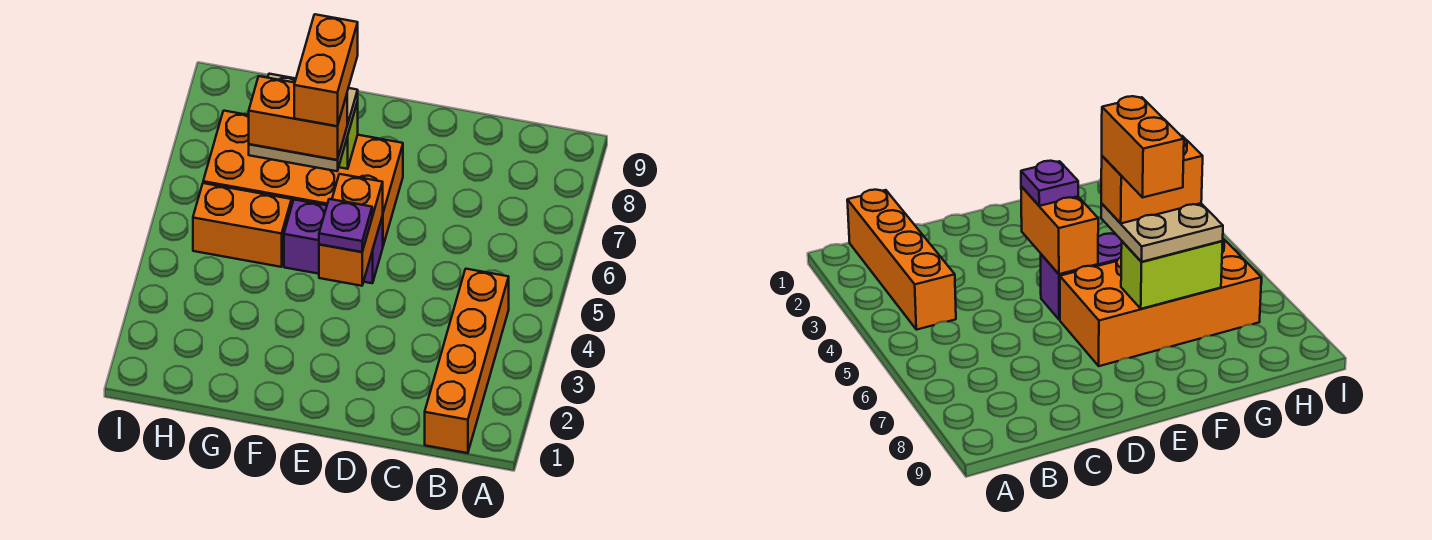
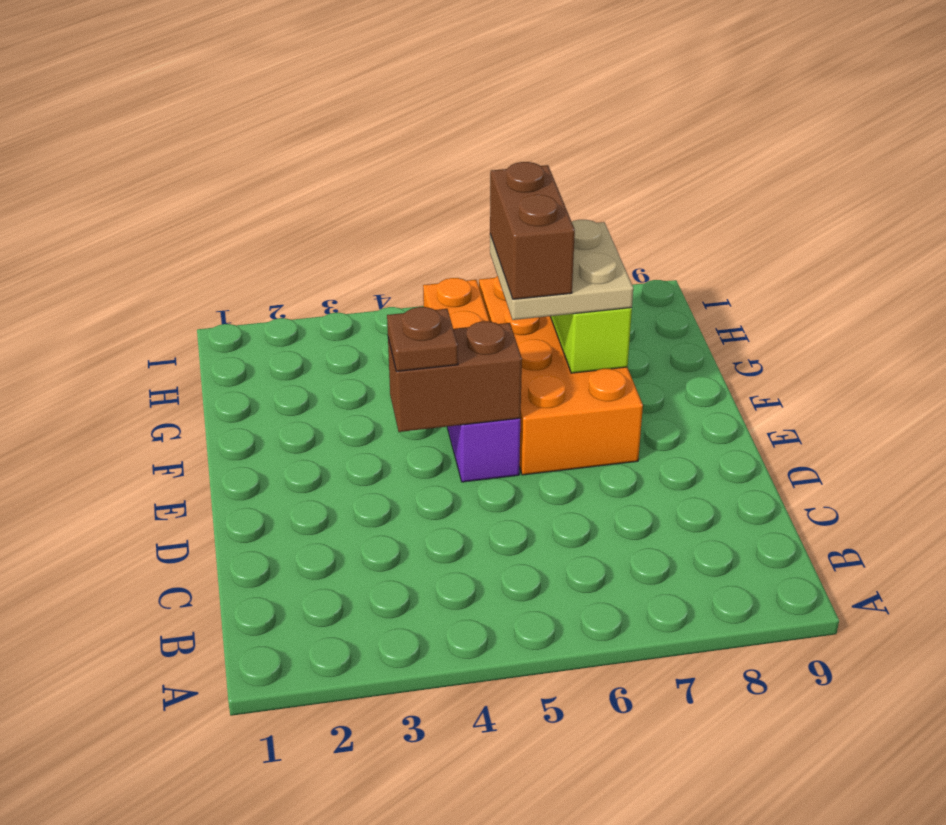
orange 1x4 brick [425,269,509,453] -> none
orange 1x2 brick [319,174,383,286] -> brown 1x2 brick [388,321,522,432]
purple 1x1 plate [319,199,372,252] -> brown 1x1 plate [387,307,458,371]
orange 1x2 brick [249,76,347,160] -> brown 1x2 brick [490,162,575,299]
orange 1x2 brick [294,14,358,126] -> none

